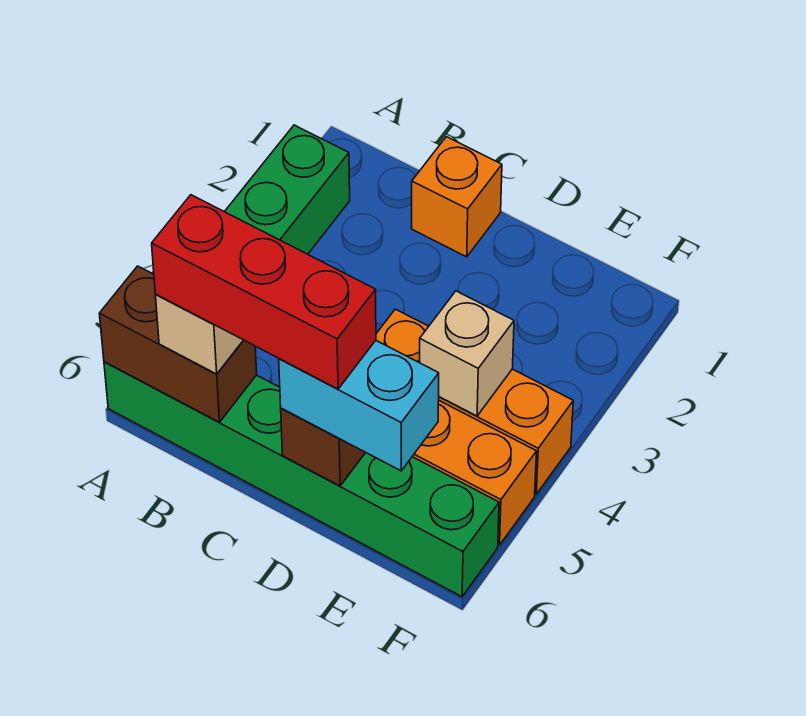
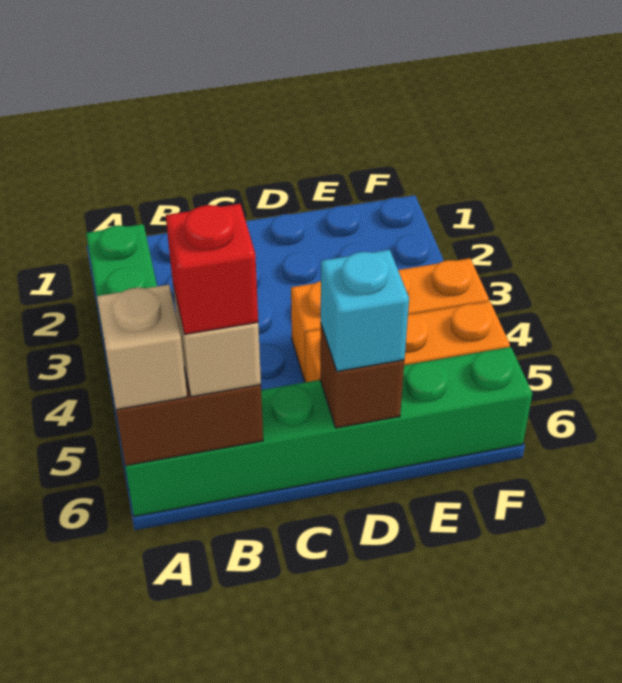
red 1x3 brick [152,195,376,389] -> red 1x1 brick [166,204,258,335]
orange 1x1 brick [412,137,502,257] -> none
cyan 1x2 brick [279,341,439,471] -> cyan 1x1 brick [321,250,409,371]
tan 1x1 brick [420,291,514,416] -> tan 1x1 brick moved to [97,285,187,410]

